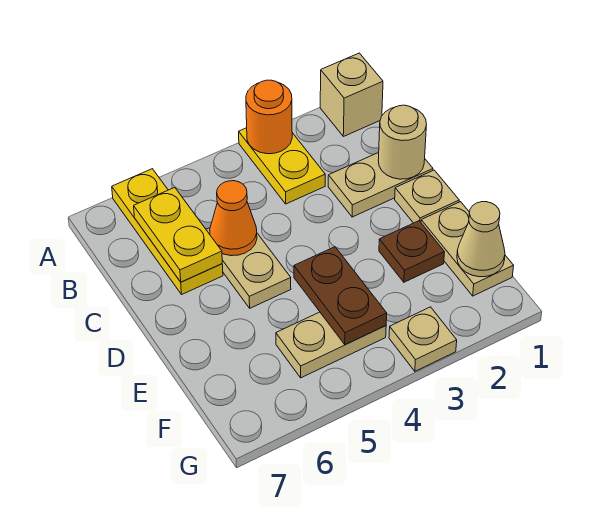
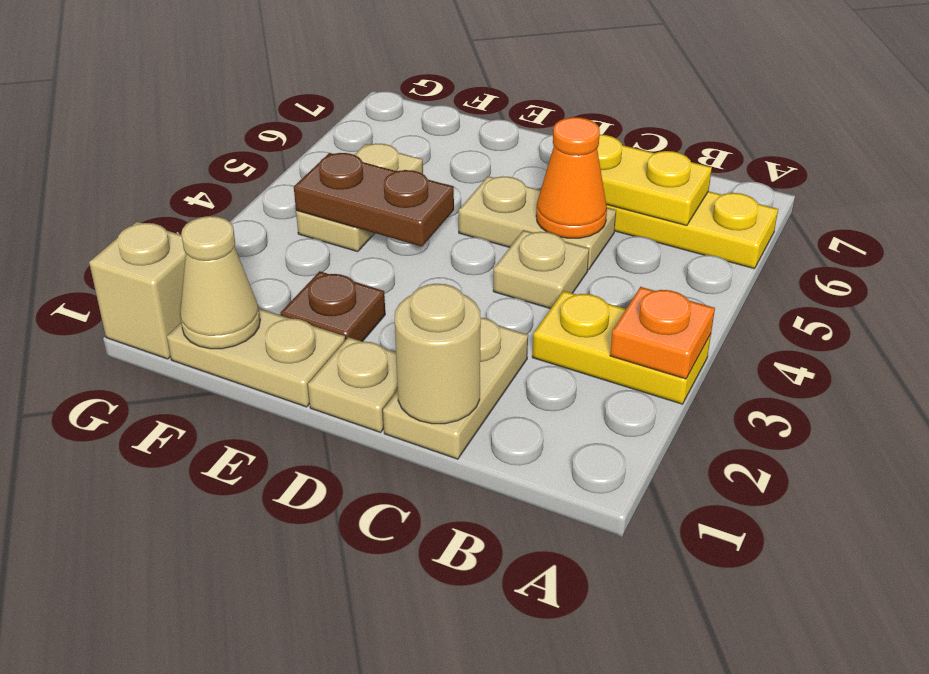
tan 1x1 brick [320,53,383,137] -> tan 1x1 brick moved to [89,222,186,359]
orange 1x1 round brick [246,80,292,154] -> orange 1x1 plate [610,287,715,379]
tan 1x1 plate [389,307,457,371] -> tan 1x1 plate moved to [493,230,589,309]

